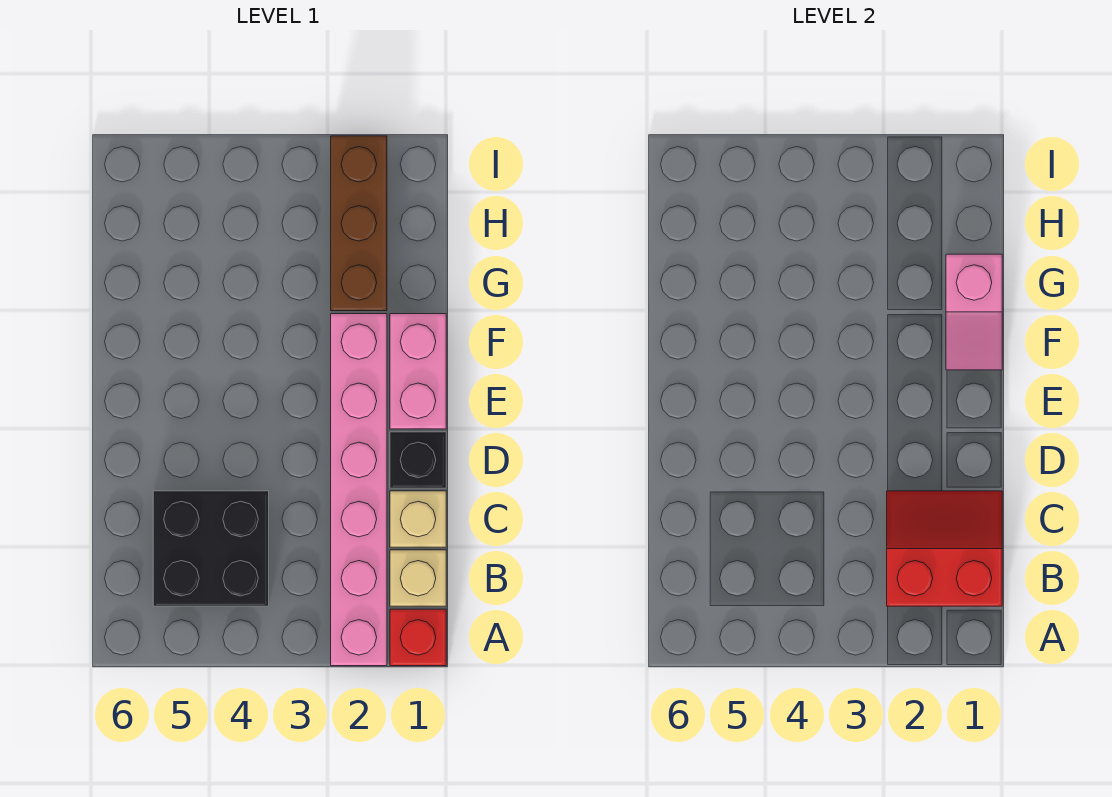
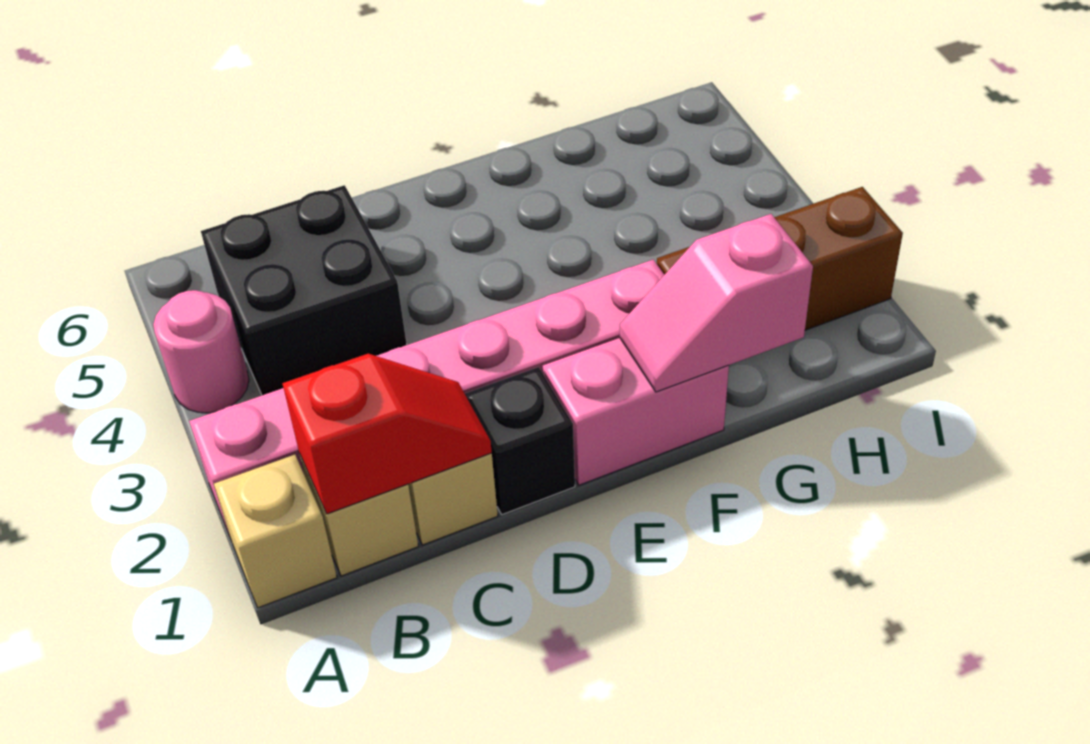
red 1x1 brick [390,609,446,666] -> tan 1x1 brick [214,455,337,608]
none -> pink 1x1 round brick [153,290,249,413]
red 2x2 slope [887,491,1002,606] -> red 1x2 slope [282,354,492,514]

